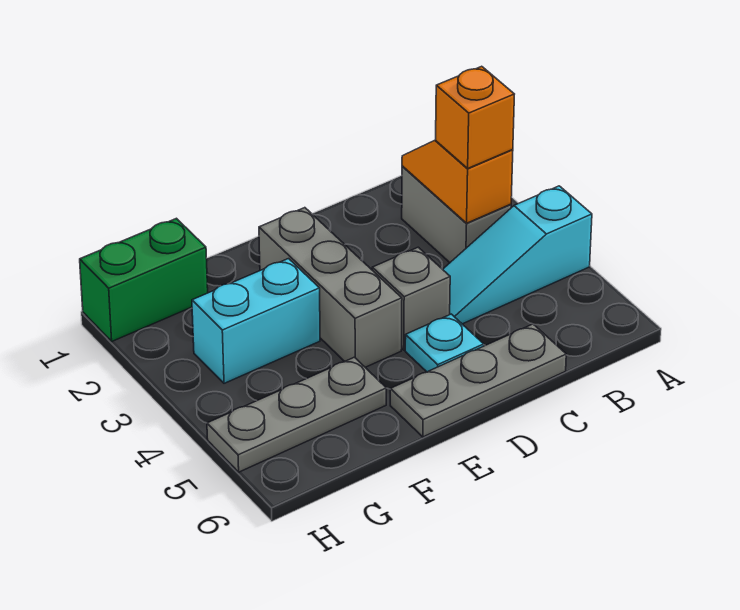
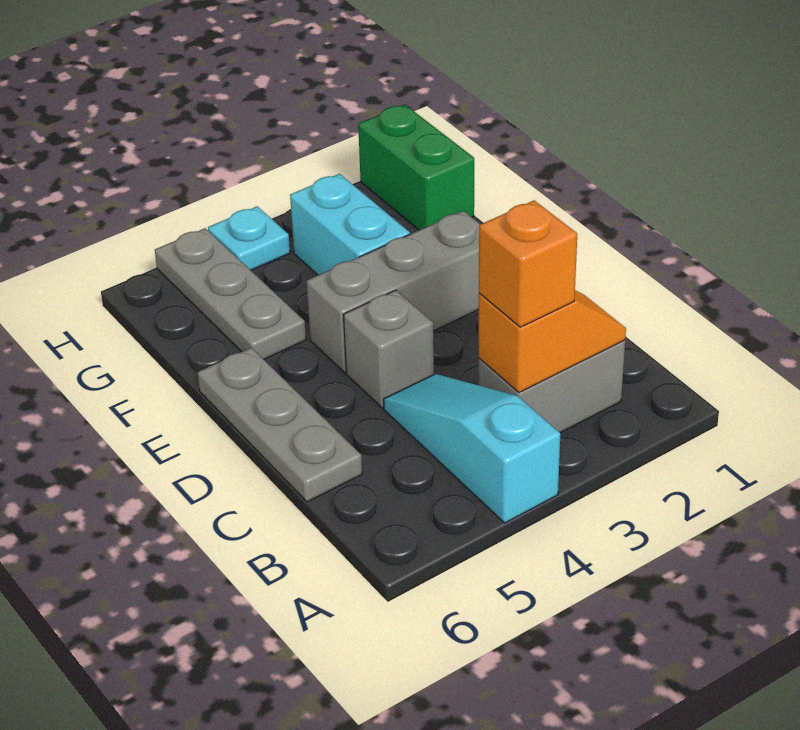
cyan 1x1 plate [405,314,484,372] -> cyan 1x1 plate moved to [208,206,290,270]

